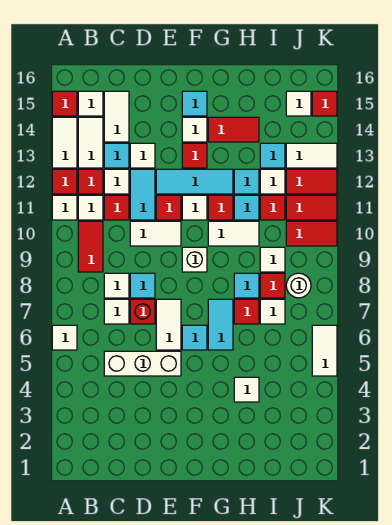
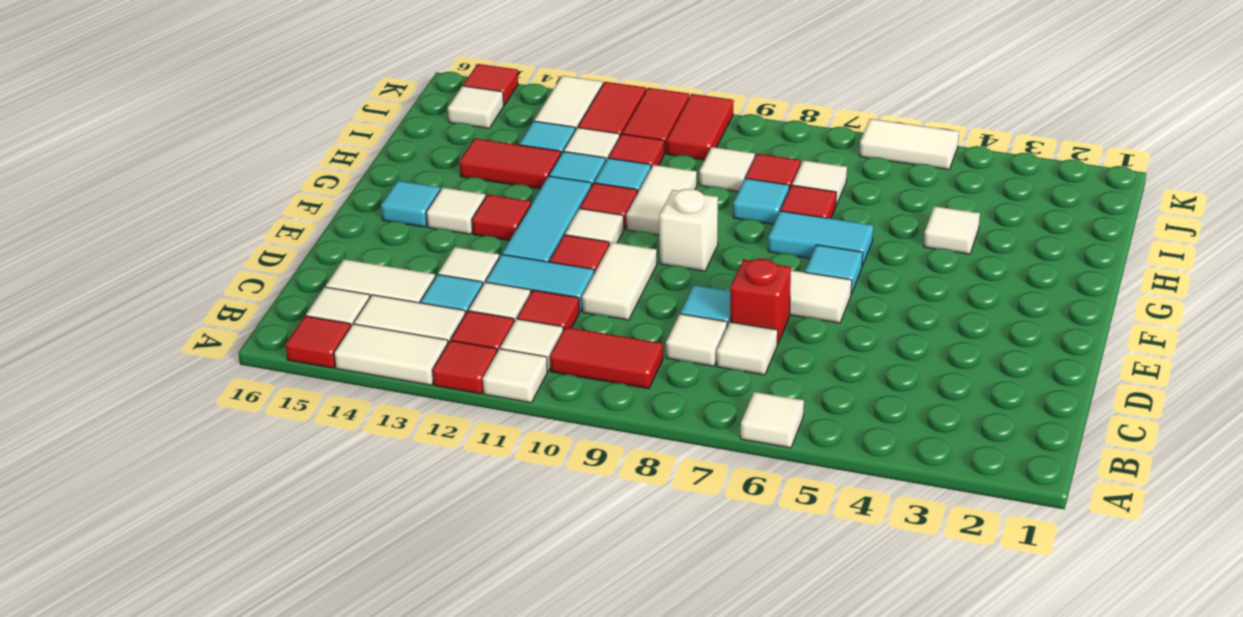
white 1x3 brick [104,351,181,376] -> none
red 1x2 tile [208,117,259,142] -> red 1x2 tile turned to [459,138,561,189]
white 1x1 round brick [286,273,311,298] -> none

